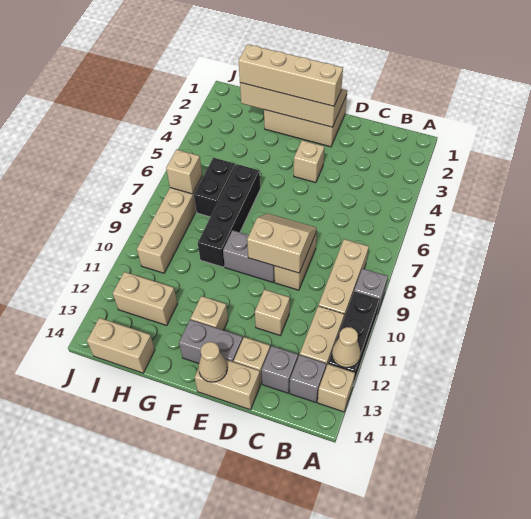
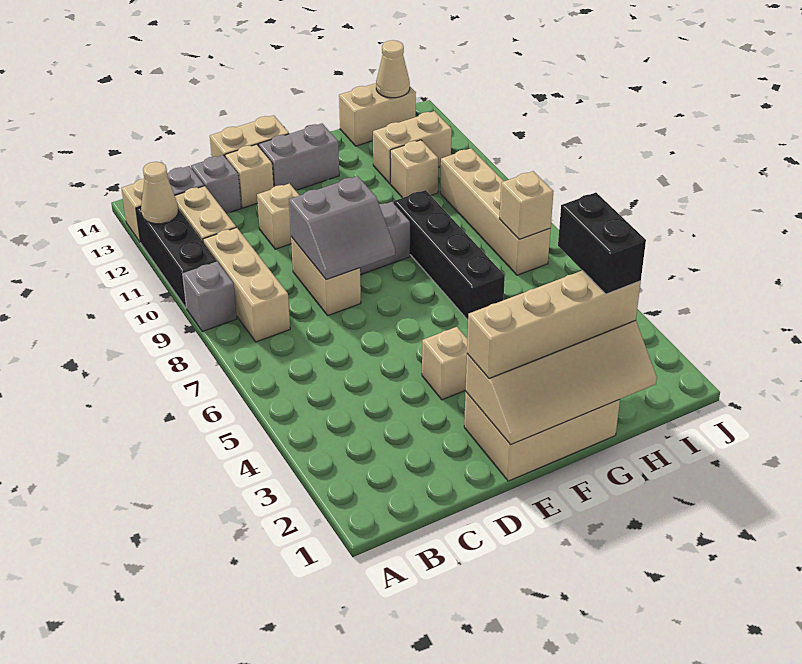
tan 2x2 slope [247,213,317,273] -> grey 2x2 slope [289,176,395,280]
tan 1x1 cone [198,342,227,382] -> tan 1x1 cone moved to [376,40,410,98]
tan 1x1 brick [191,296,228,330] -> tan 1x1 brick moved to [390,140,439,198]
black 1x2 brick [194,158,236,217] -> black 1x2 brick moved to [558,193,646,294]

